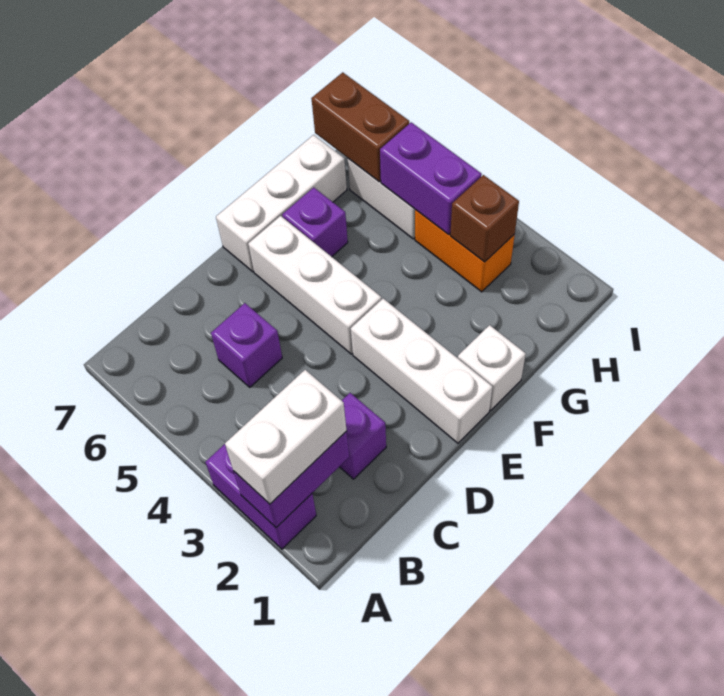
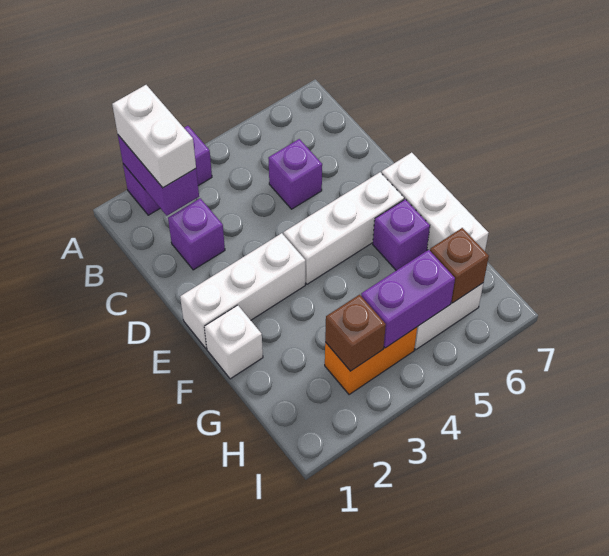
brown 1x2 brick [311,72,409,182] -> brown 1x1 brick [430,228,489,303]

